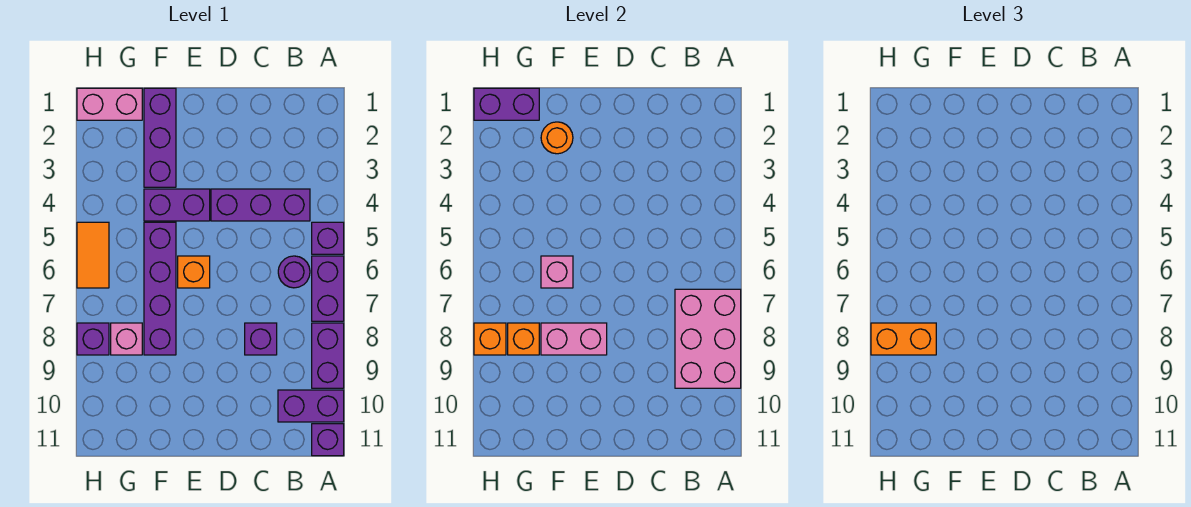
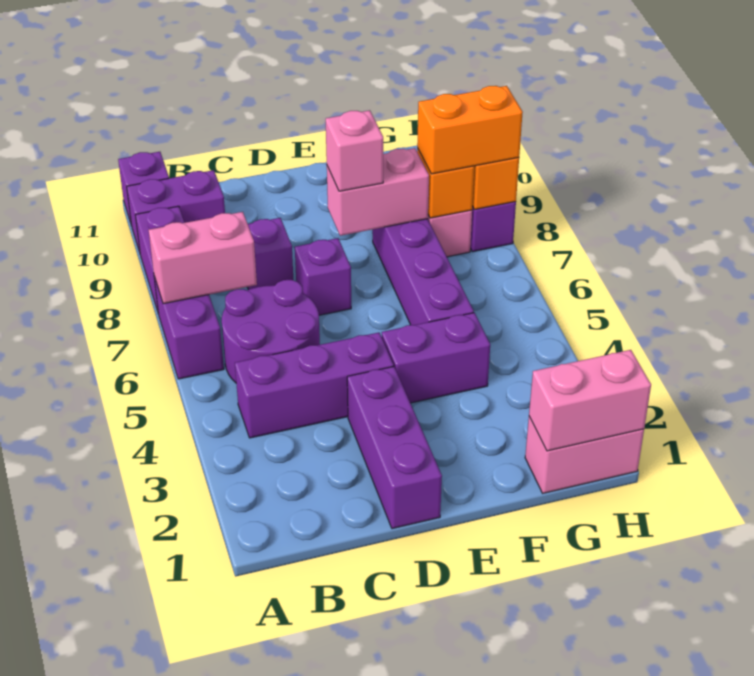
purple 1x1 brick [312,222,344,254] -> purple 1x1 brick moved to [295,238,351,315]
pink 2x3 brick [675,289,741,388] -> pink 1x2 brick [149,212,257,304]
purple 1x1 round brick [278,256,310,288] -> purple 2x2 round brick [222,280,320,383]
orange 1x1 brick [178,256,210,288] -> none
purple 1x3 brick [144,88,176,187] -> purple 1x3 brick moved to [347,366,442,529]
orange 1x1 round brick [541,122,573,154] -> none
pink 1x1 brick [541,256,573,288] -> pink 1x1 brick moved to [326,110,383,191]
purple 1x2 brick [474,88,539,120] -> pink 1x2 brick [529,350,651,451]
orange 1x2 tile [77,222,109,288] -> none

